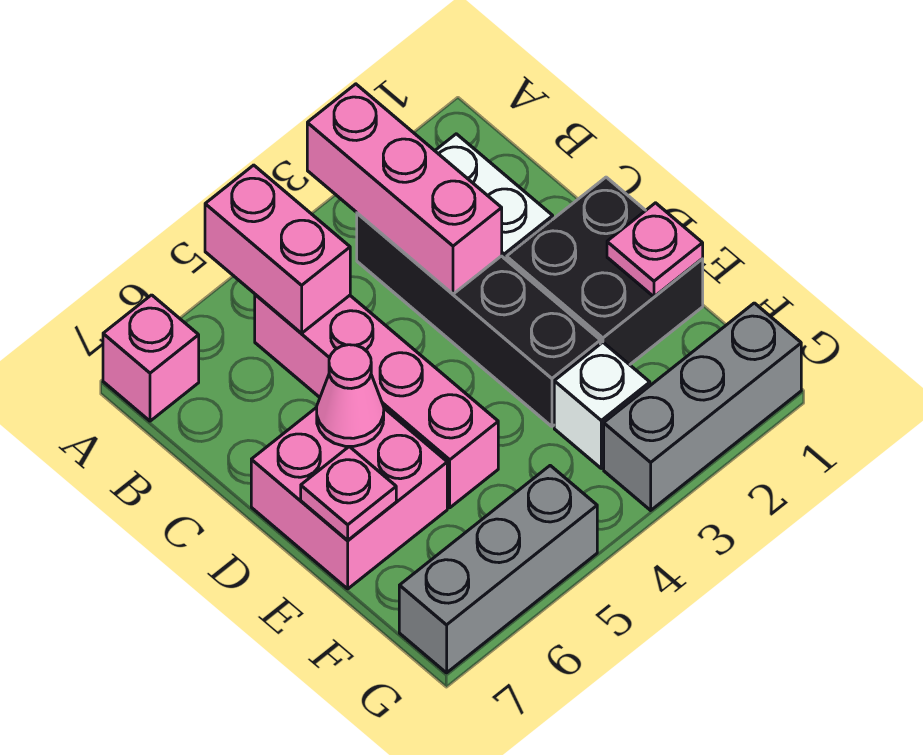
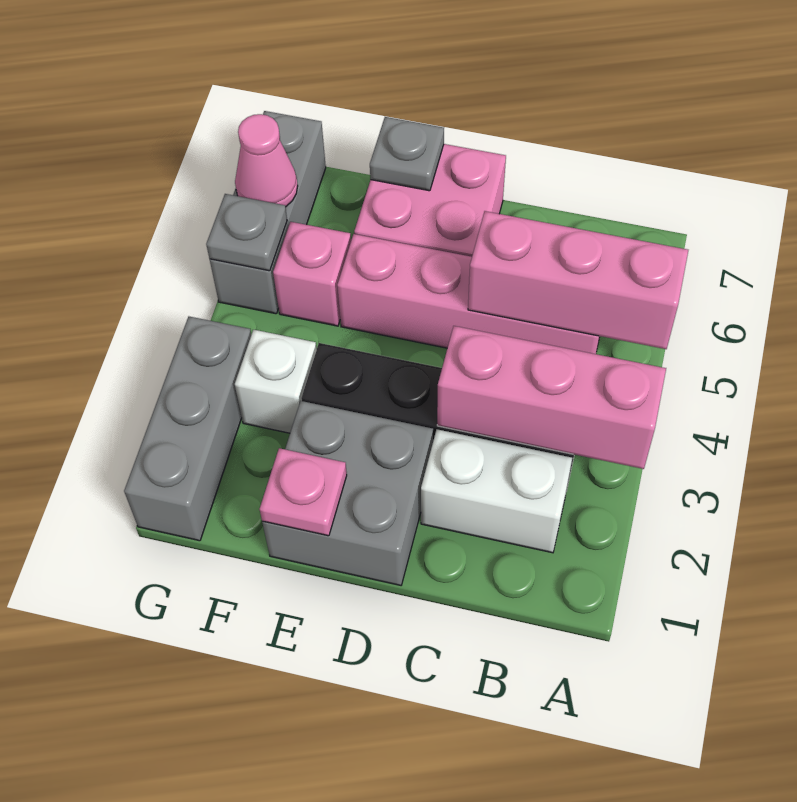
pink 1x2 brick [205,165,350,333] -> pink 1x3 brick [468,211,688,349]
pink 1x1 brick [103,295,199,421] -> pink 1x1 brick moved to [273,222,351,326]
black 2x2 brick [506,177,703,365] -> grey 2x2 brick [262,401,433,585]
pink 1x1 cone [317,345,384,446] -> pink 1x1 cone moved to [235,114,298,207]
pink 1x1 plate [301,447,396,540] -> grey 1x1 plate [370,117,444,191]
none -> grey 1x1 plate [206,194,287,271]

